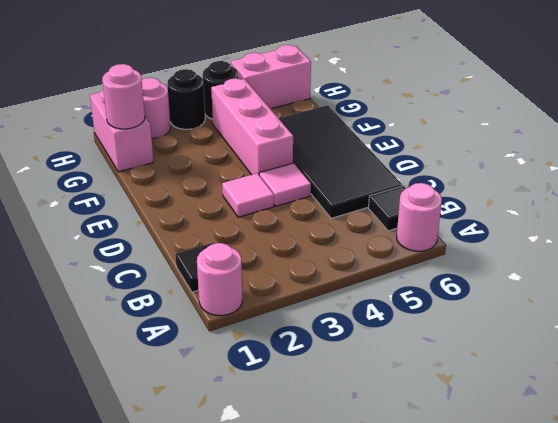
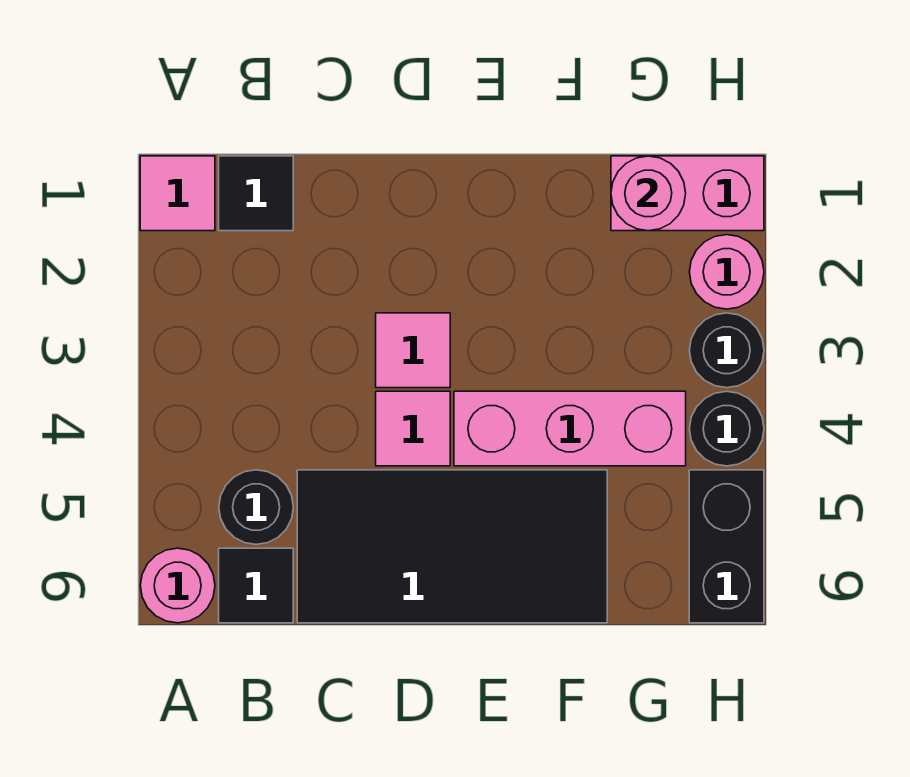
pink 1x1 round brick [197,243,242,316] -> pink 1x1 tile [140,156,215,231]
none -> black 1x1 round brick [219,470,293,544]
pink 1x2 brick [231,45,311,108] -> black 1x2 brick [689,470,764,623]

